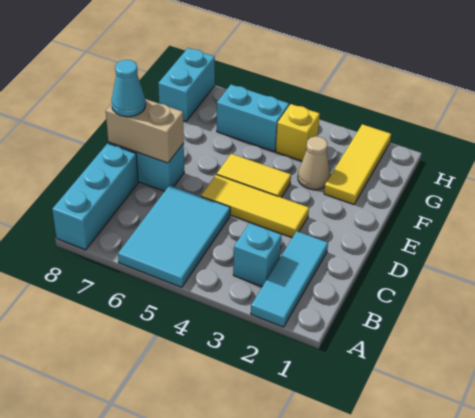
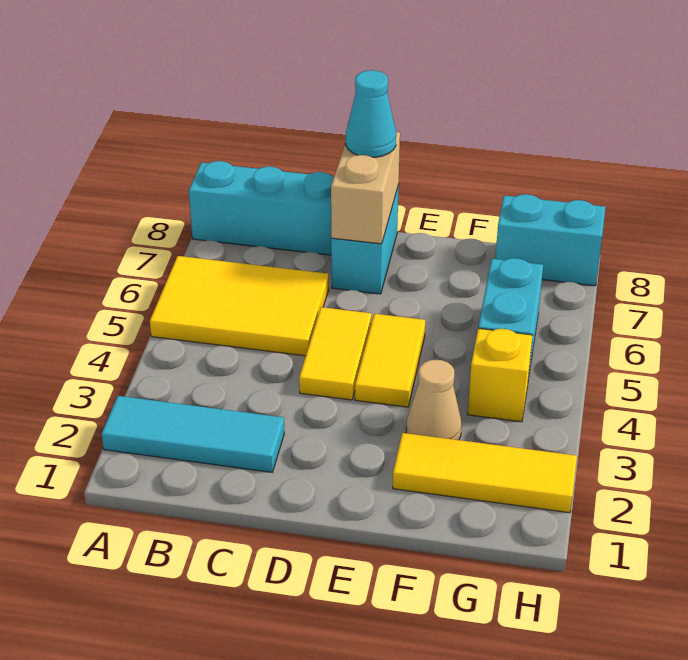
cyan 2x3 tile [118,185,230,287] -> yellow 2x3 tile [150,256,329,356]
cyan 1x1 brick [233,223,282,287] -> none
yellow 1x3 tile [201,175,309,238] -> yellow 1x2 tile [299,307,372,400]

